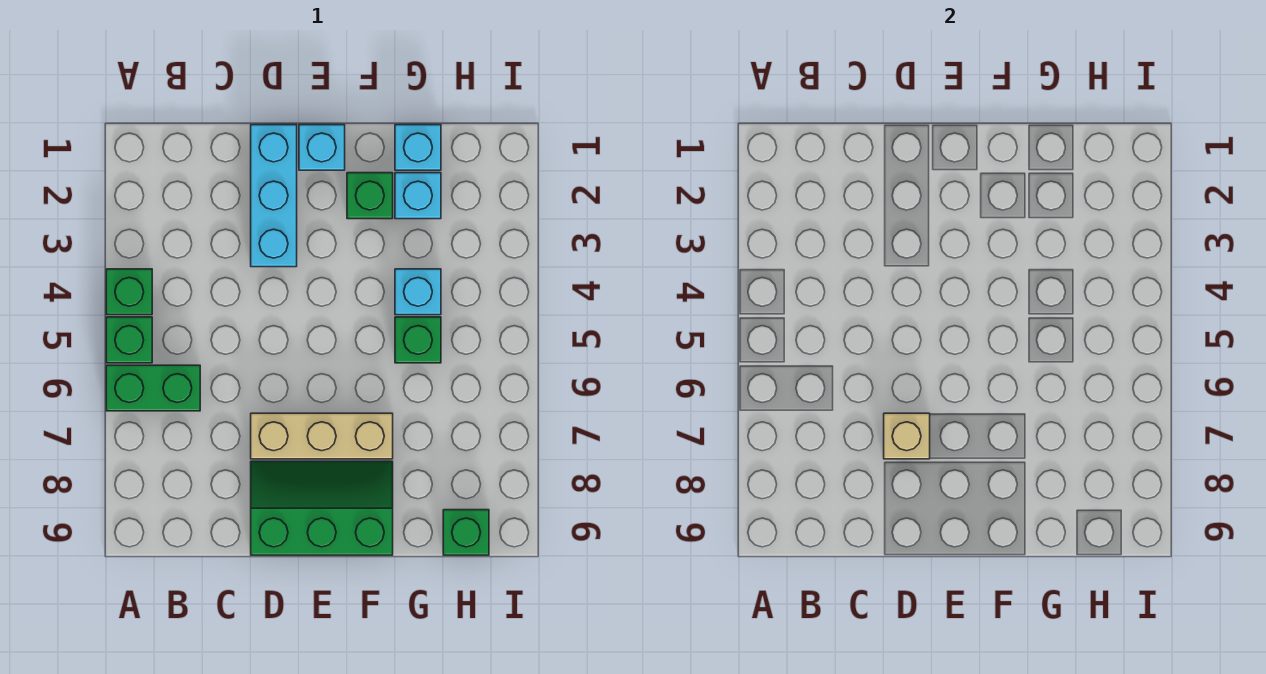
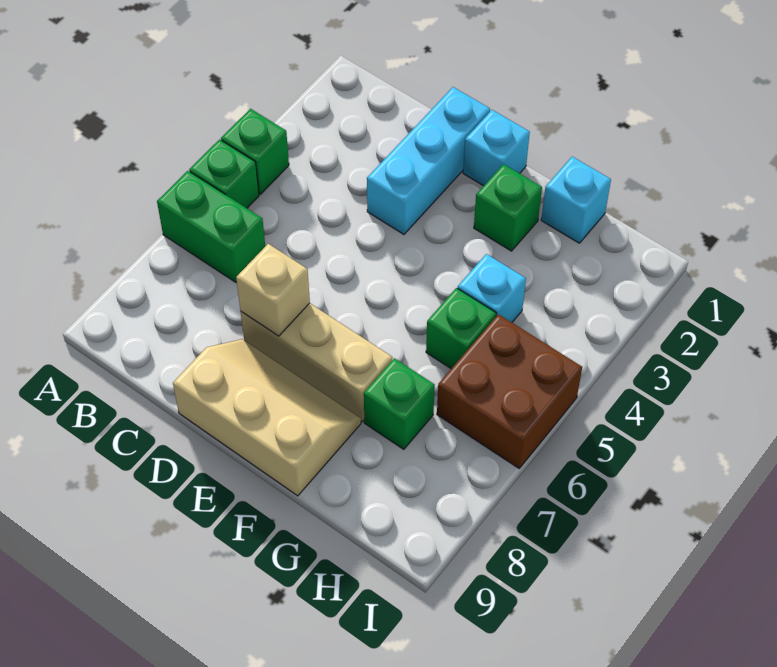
green 2x3 slope [251,461,393,555] -> tan 2x3 slope [173,339,361,496]
cyan 1x1 brick [395,173,441,219] -> none
none -> brown 2x2 brick [437,314,582,468]
green 1x1 brick [443,510,489,555] -> green 1x1 brick moved to [364,358,435,449]

